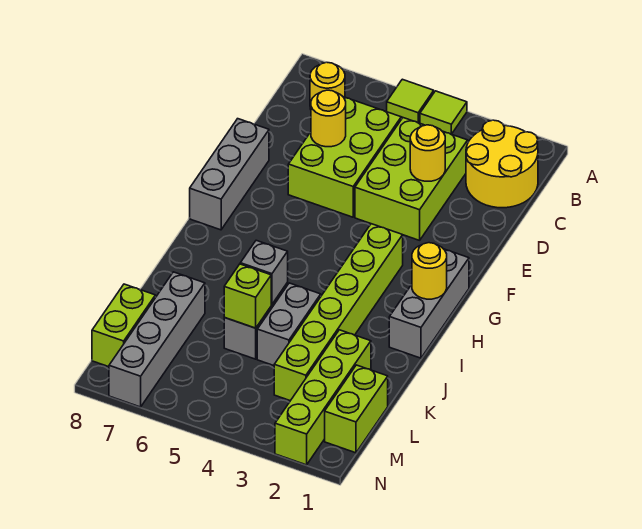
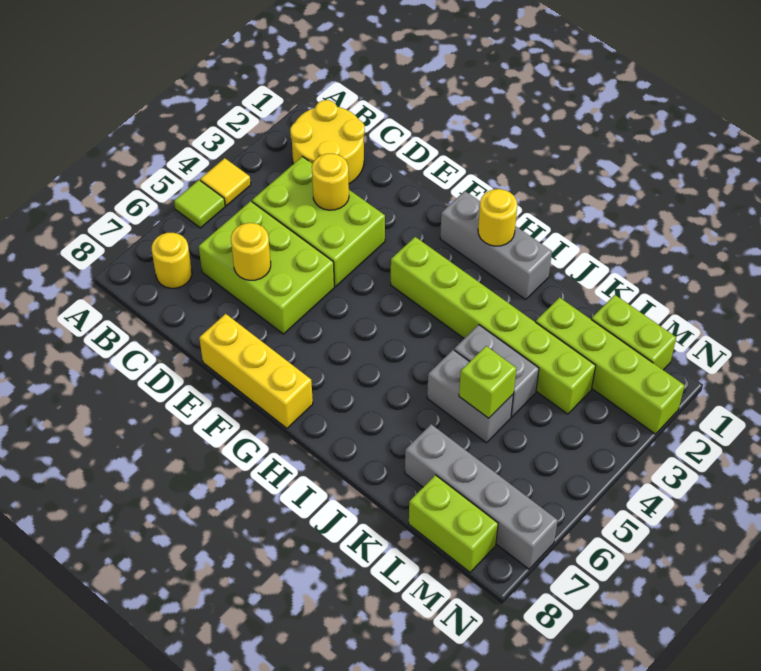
lime 1x1 tile [420,91,467,134] -> yellow 1x1 tile [200,158,251,206]
grey 1x3 brick [190,119,269,230] -> yellow 1x3 brick [199,314,313,428]
grey 1x1 brick [240,240,288,304] -> none

